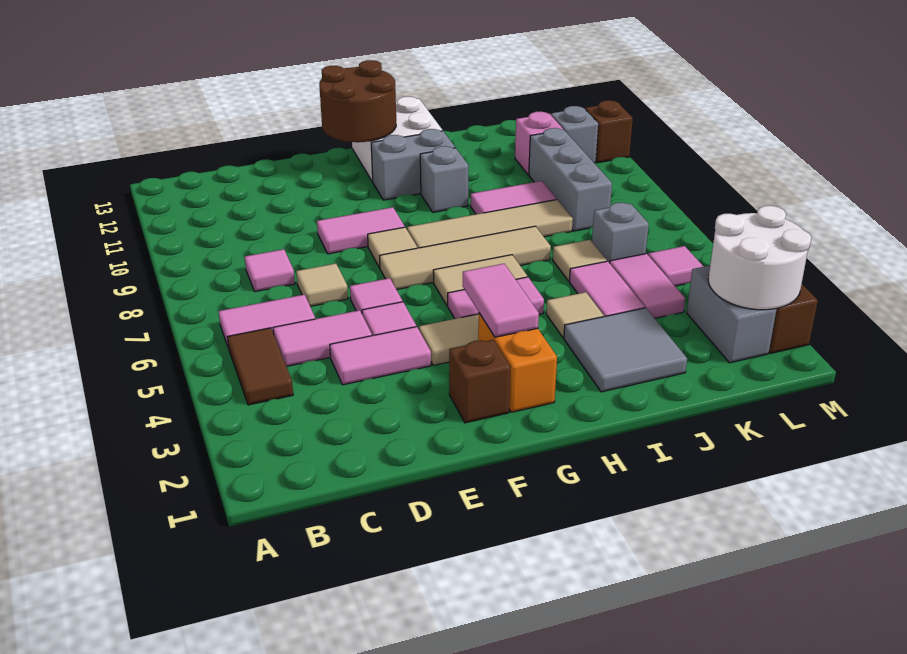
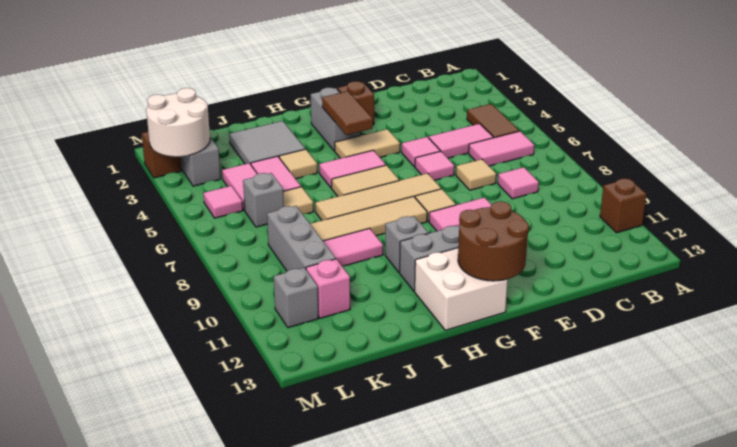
pink 1x2 tile [330,327,431,385] -> none
orange 1x2 brick [478,313,557,412] -> grey 1x2 brick [311,88,360,151]
pink 1x2 tile [463,264,539,337] -> brown 1x2 tile [322,91,373,135]
brown 1x1 brick [585,100,633,163] -> brown 1x1 brick moved to [600,178,646,233]

